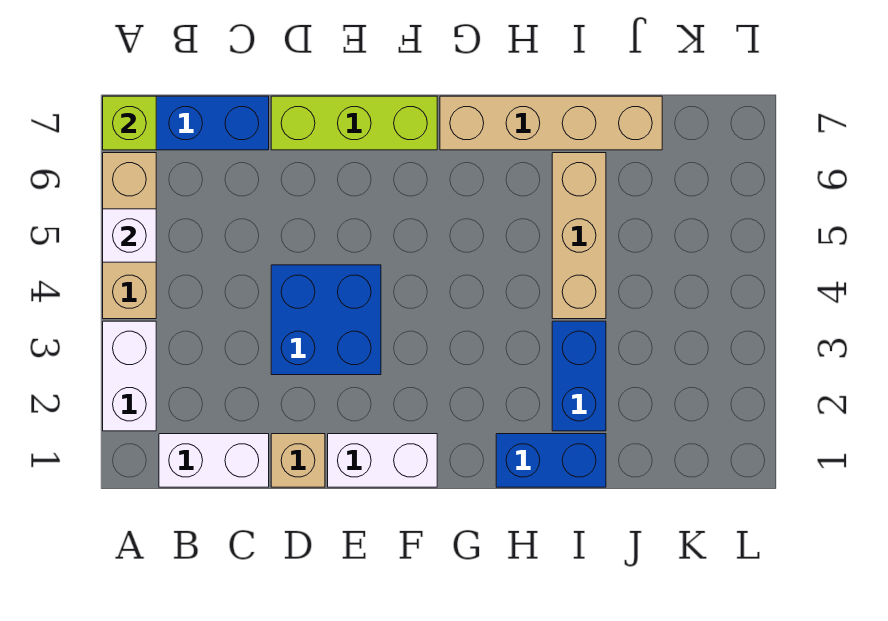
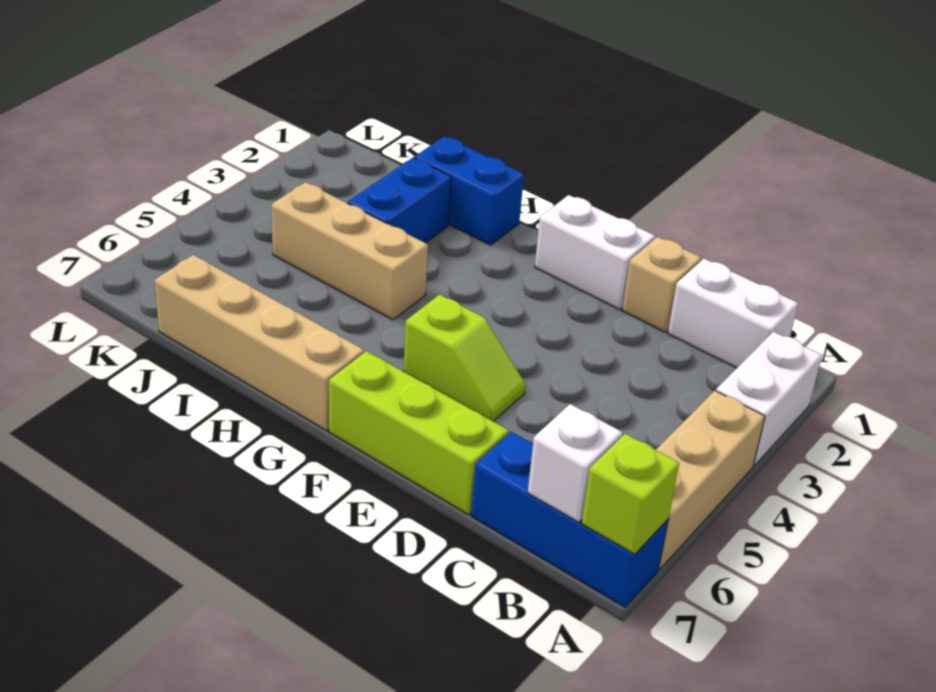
white 1x1 brick [103,209,156,262] -> white 1x1 brick moved to [528,404,622,522]
blue 2x2 brick [271,265,381,375] -> none
none -> lime 1x2 slope [404,294,526,421]
tan 1x3 brick [552,153,606,319] -> tan 1x3 brick turned to [271,182,428,320]

